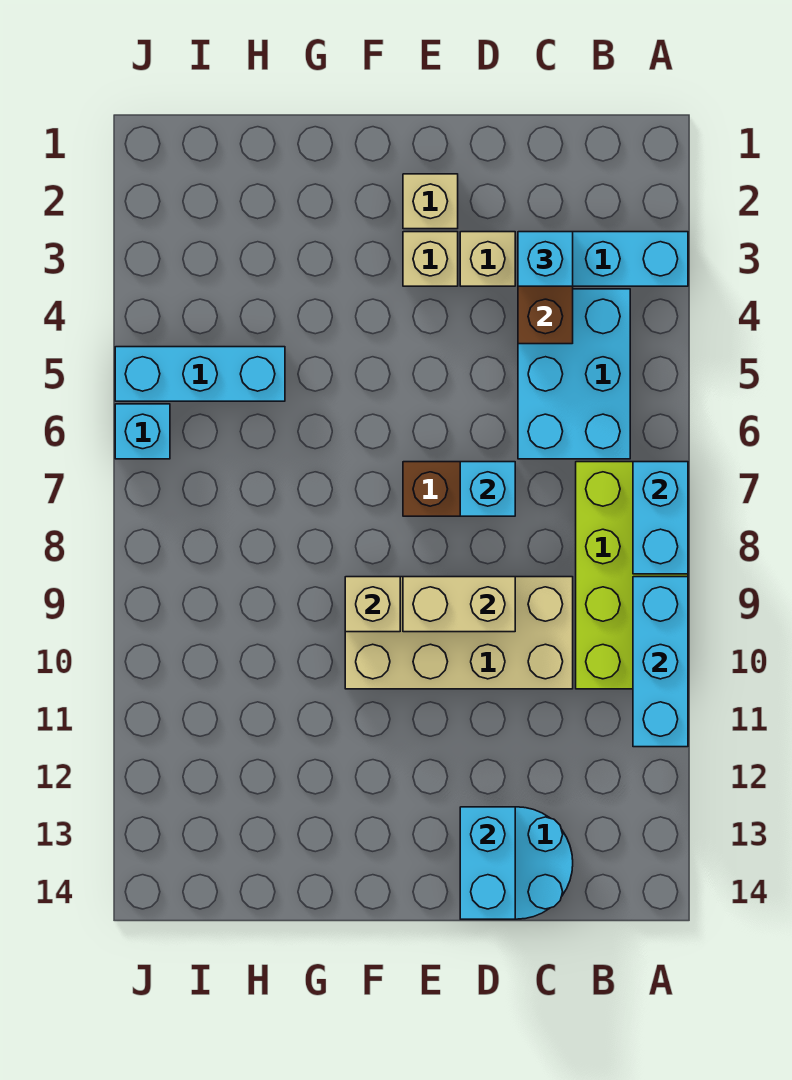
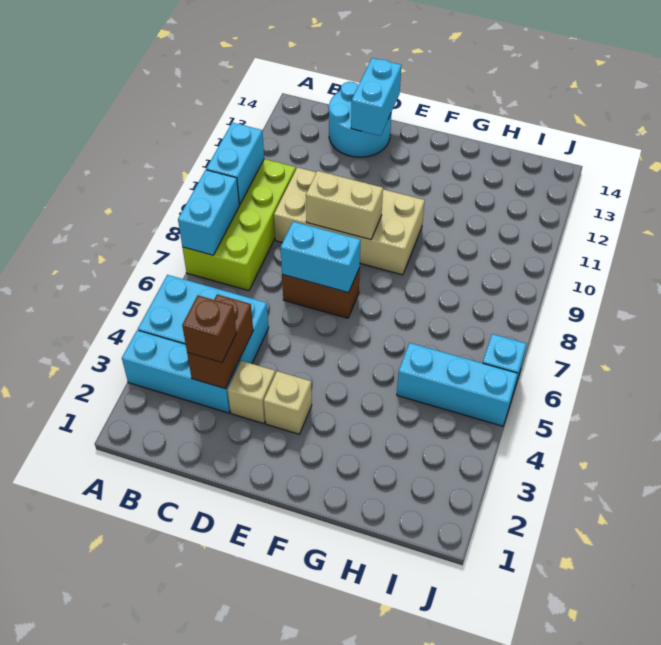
cyan 1x3 brick [633,577,688,747] -> cyan 1x2 brick [206,123,264,205]
cyan 2x3 brick [518,289,630,459] -> cyan 2x3 brick turned to [138,275,269,364]
cyan 1x1 brick [518,232,573,286] -> brown 1x1 brick [182,295,236,363]
cyan 1x1 brick [460,462,515,516] -> cyan 1x2 brick [281,222,361,293]
tan 1x1 brick [403,174,458,229] -> none
tan 1x1 brick [345,577,400,632] -> none

